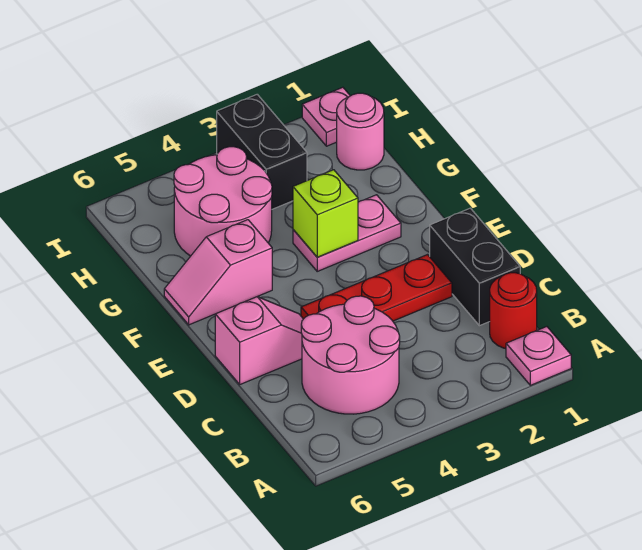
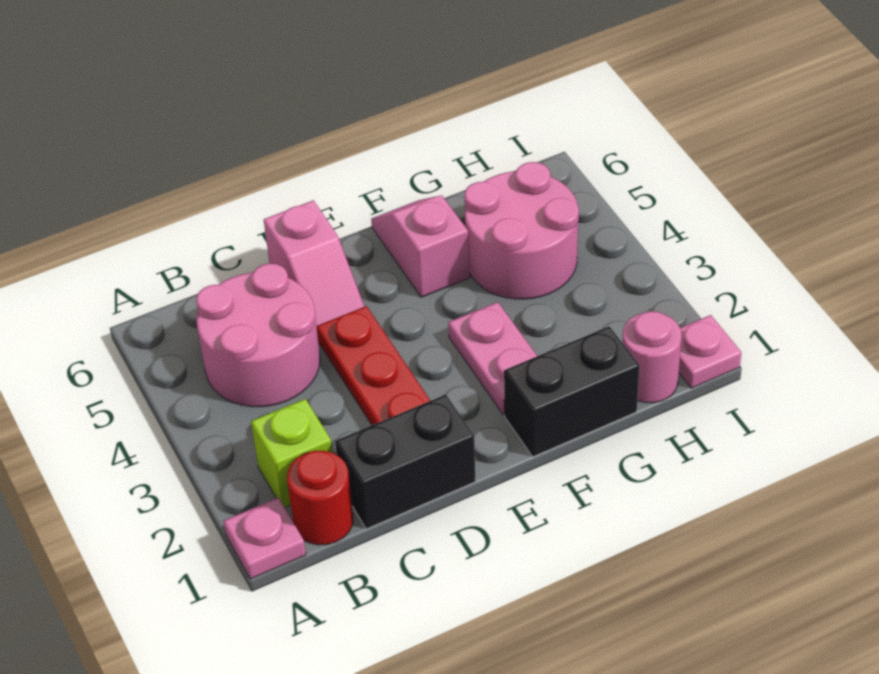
lime 1x1 brick [293,170,358,257] -> lime 1x1 brick moved to [251,399,332,507]
black 1x2 brick [217,94,307,209] -> black 1x2 brick moved to [504,326,639,457]

